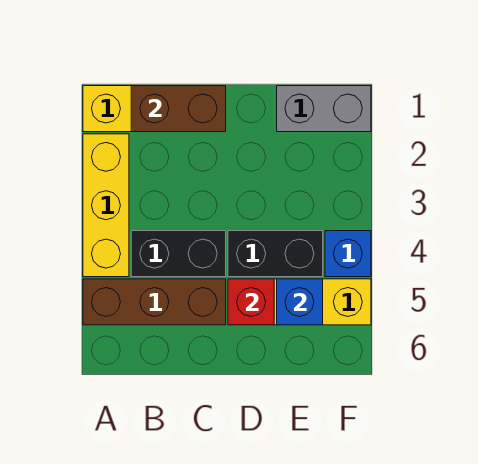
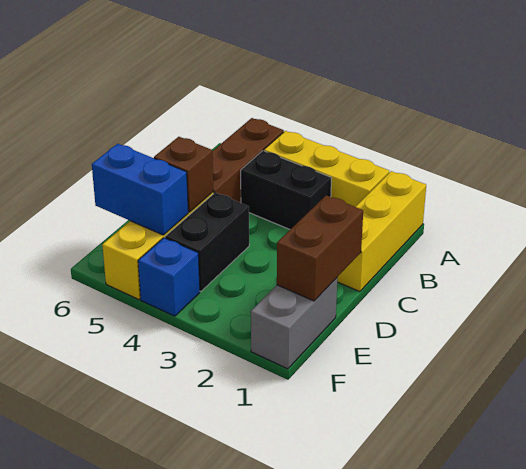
brown 1x2 brick [131,86,226,132] -> brown 1x2 brick moved to [277,195,363,301]
black 1x2 brick [131,231,226,277] -> black 1x2 brick turned to [241,151,331,229]
red 1x1 brick [228,279,274,325] -> brown 1x1 brick [154,137,214,212]
blue 1x1 brick [277,279,323,325] -> blue 1x2 brick [92,144,188,235]

